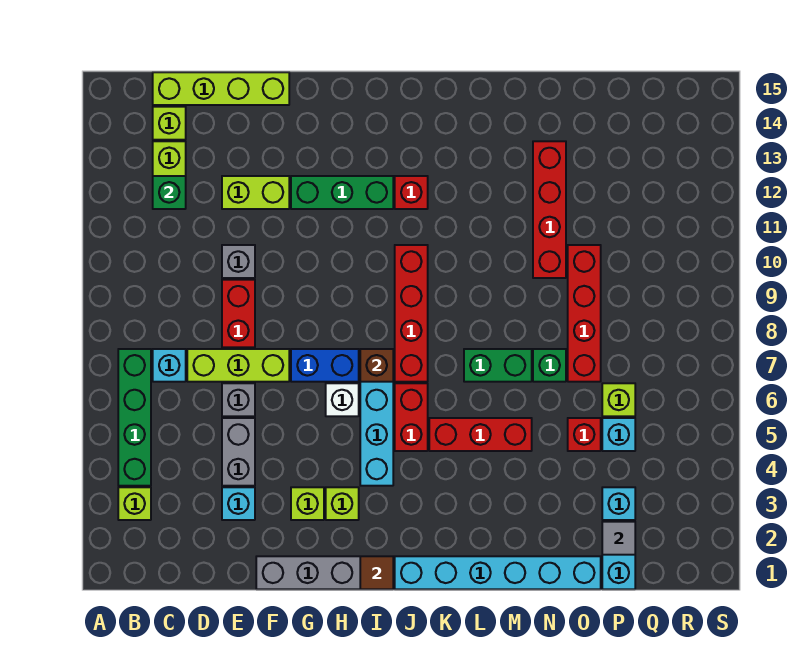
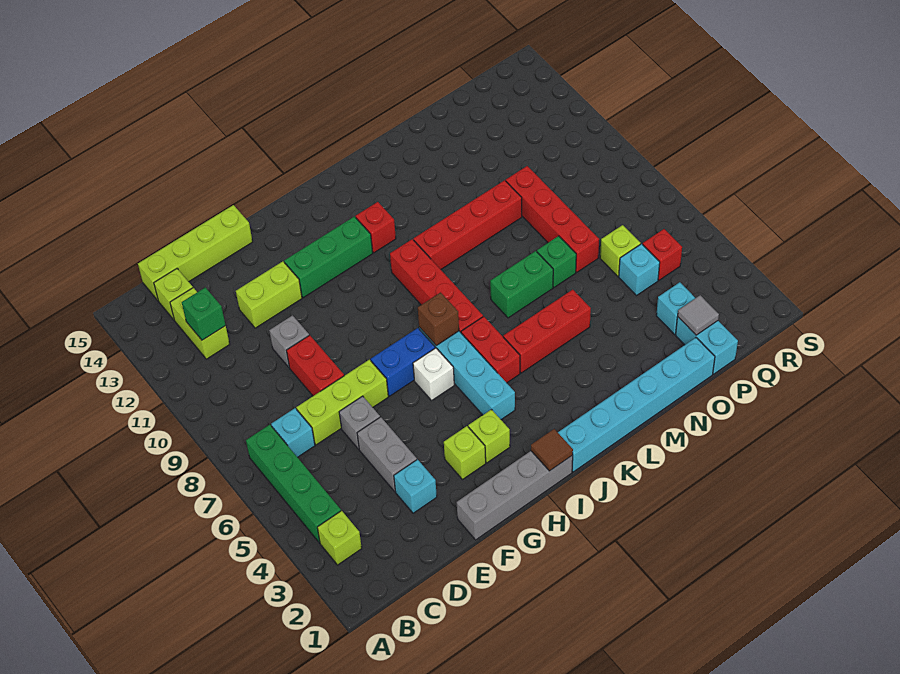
red 1x4 brick [533,141,566,278] -> red 1x4 brick turned to [414,180,522,269]
red 1x1 brick [568,418,601,451] -> red 1x1 brick moved to [643,229,682,280]

